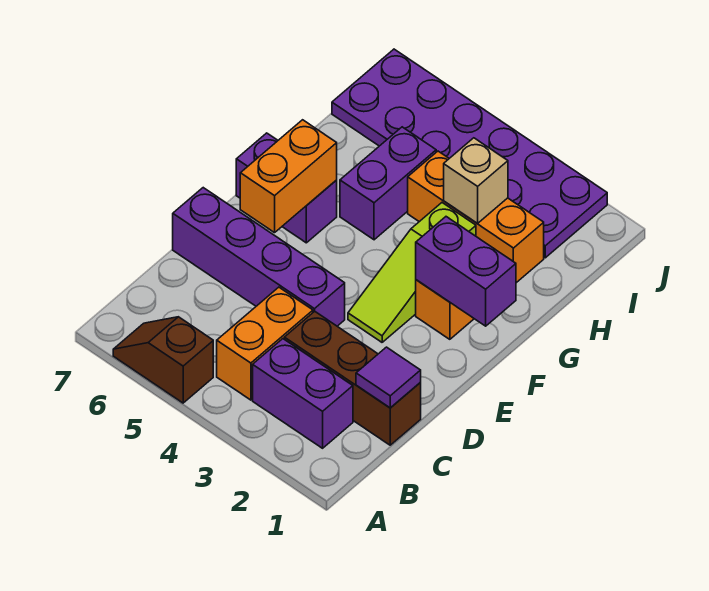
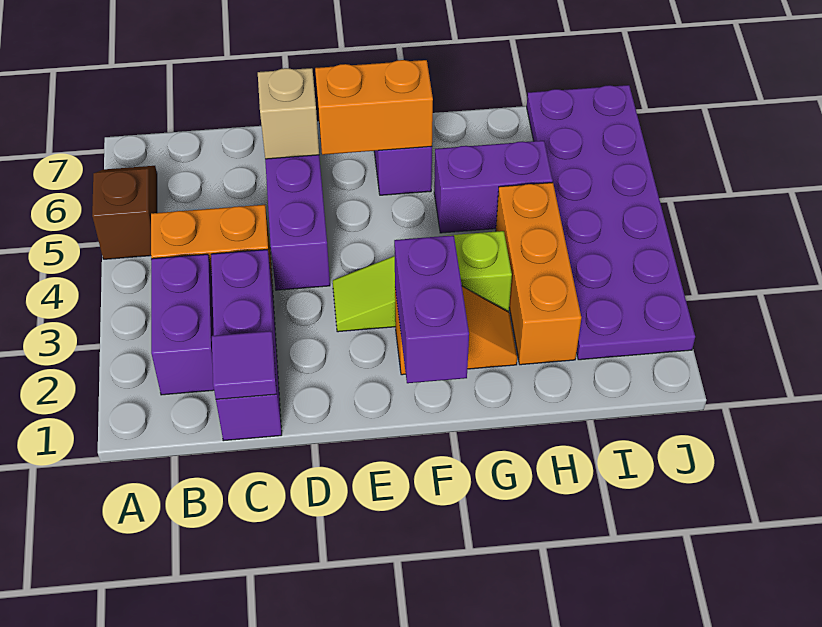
brown 1x3 brick [284,311,421,445] -> purple 1x3 brick [211,250,282,441]
tan 1x1 brick [444,138,508,223] -> tan 1x1 brick moved to [258,68,319,159]

